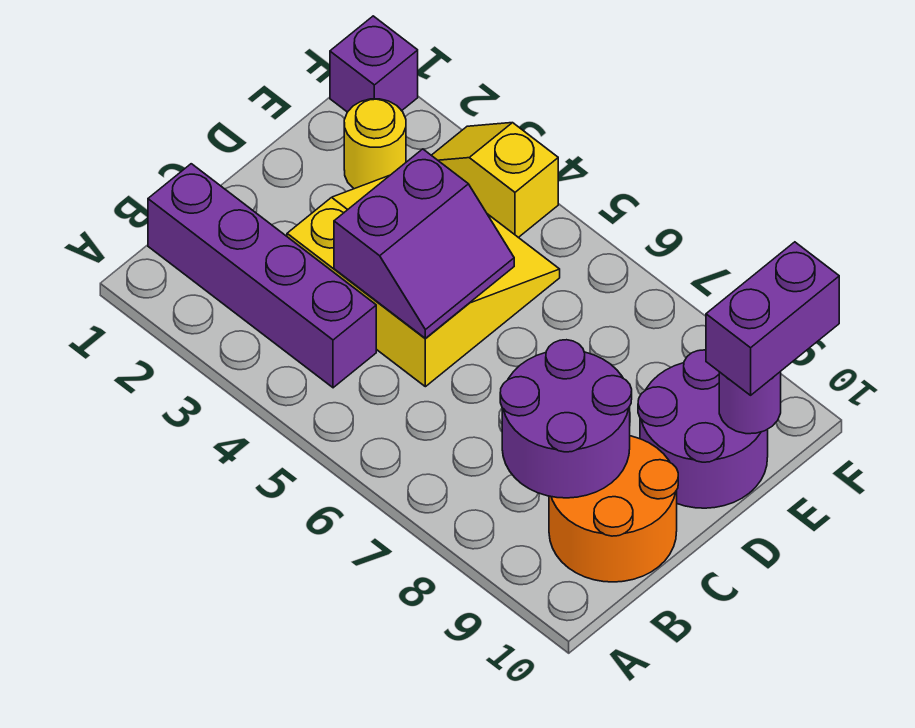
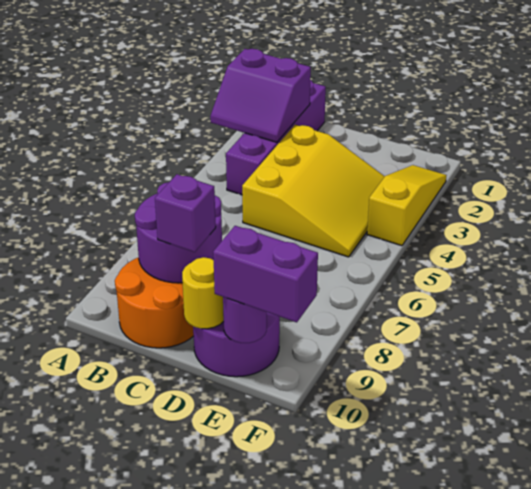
purple 2x2 slope [334,149,514,338] -> purple 2x2 slope moved to [210,49,311,142]
yellow 1x1 round brick [344,99,406,189] -> yellow 1x1 round brick moved to [182,257,224,329]
purple 1x1 brick [330,16,418,112] -> purple 1x1 brick moved to [155,174,216,252]
yellow 1x2 slope [431,123,558,238] -> yellow 1x3 slope [367,165,447,246]

